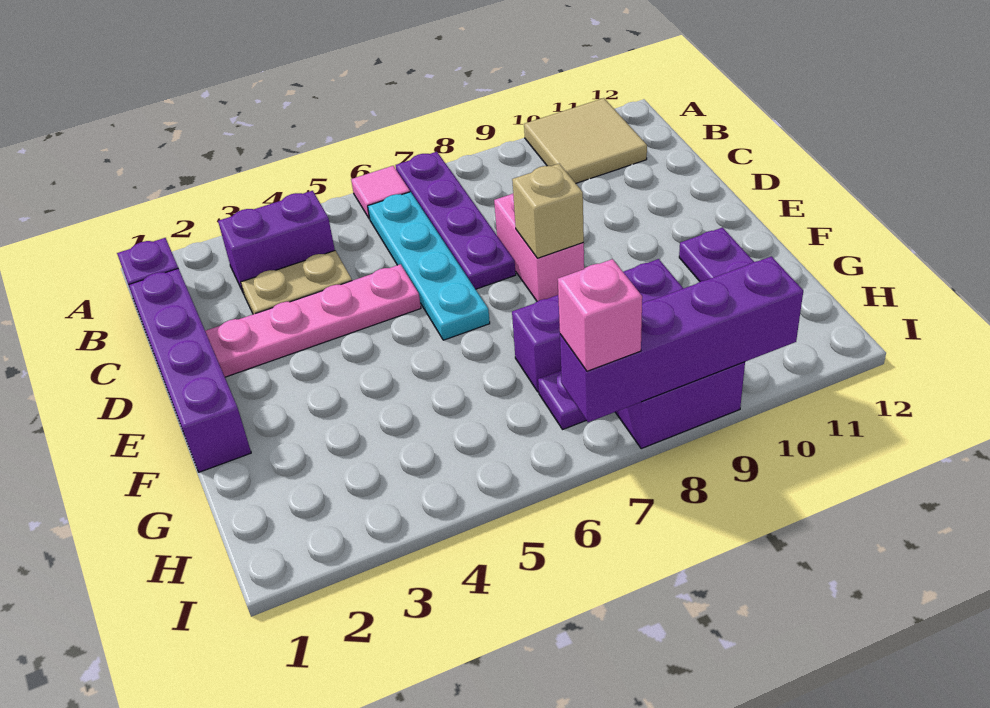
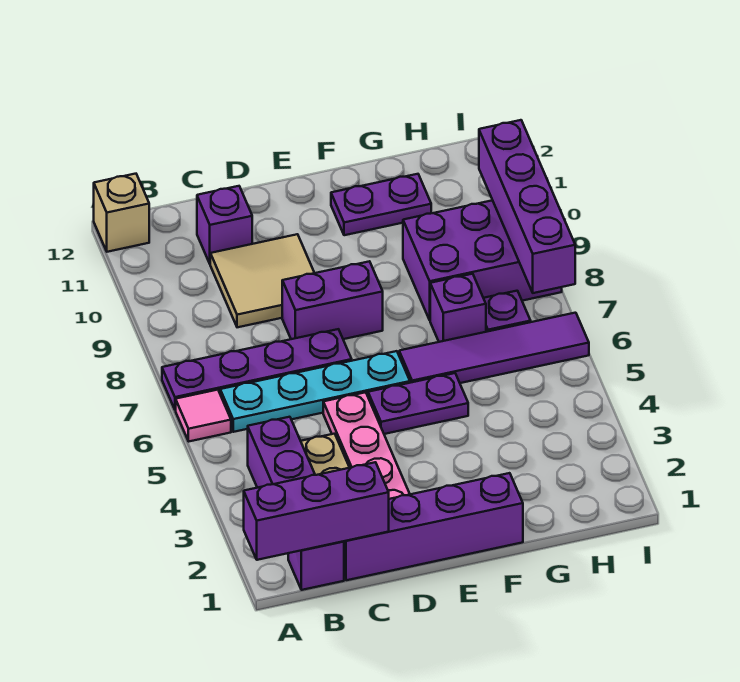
none -> purple 1x3 brick [244,462,389,560]
tan 2x2 tile [524,98,647,183] -> tan 2x2 tile moved to [210,234,314,327]
none -> purple 1x1 brick [197,186,252,263]
pink 1x2 brick [494,194,584,301] -> purple 1x2 brick [282,261,383,339]
none -> purple 1x2 plate [368,373,468,434]
tan 1x1 brick [512,164,584,258] -> tan 1x1 brick moved to [94,174,149,252]
none -> purple 1x4 tile [399,313,589,383]
pink 1x1 brick [558,259,642,371] -> none

